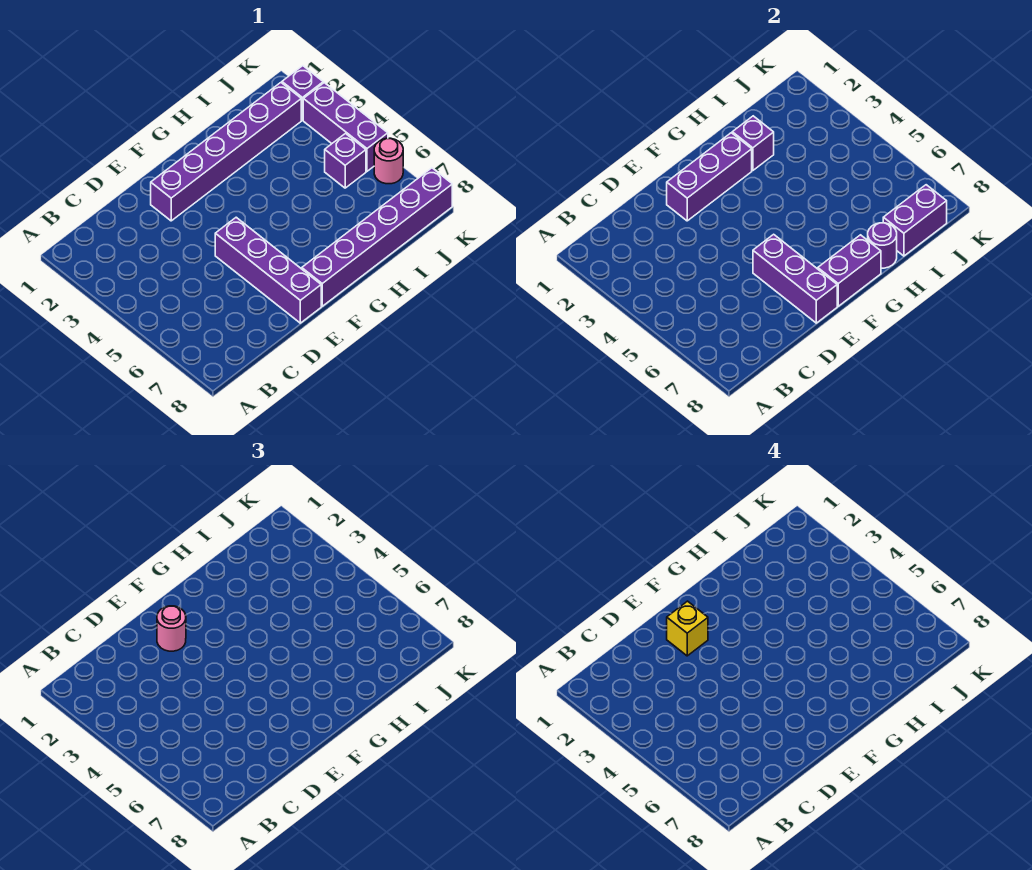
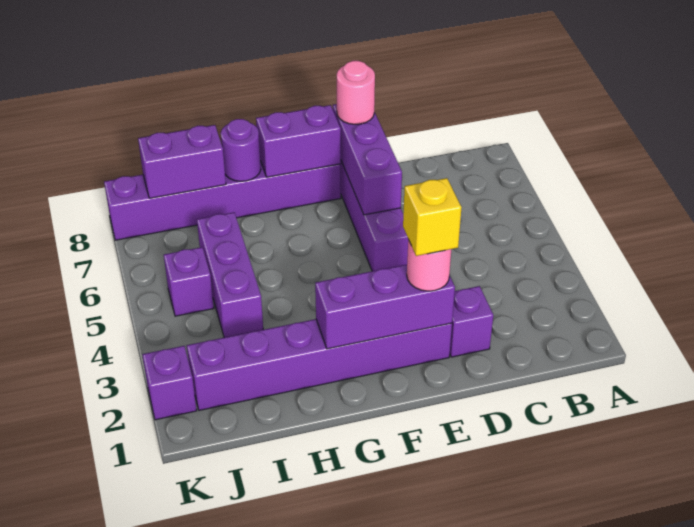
purple 1x1 brick [732,116,774,171] -> purple 1x1 brick moved to [450,286,493,357]
purple 1x3 brick [303,83,388,171] -> purple 1x3 brick moved to [197,212,263,338]
pink 1x1 round brick [374,138,403,184] -> pink 1x1 round brick moved to [337,61,375,124]

